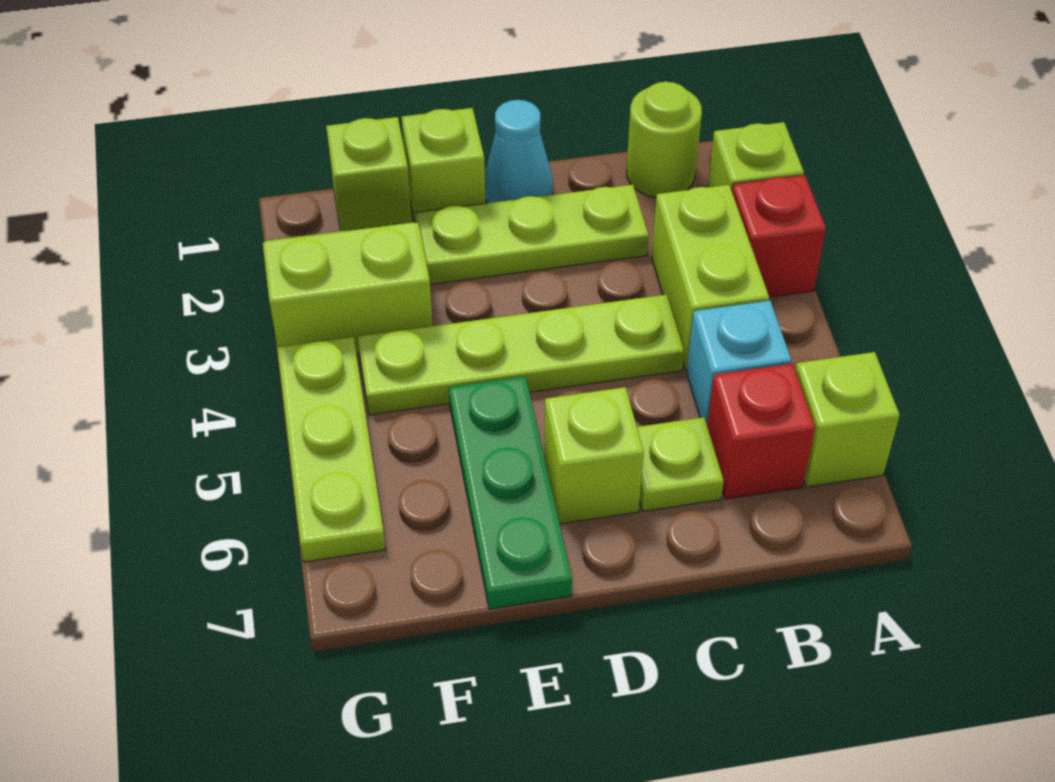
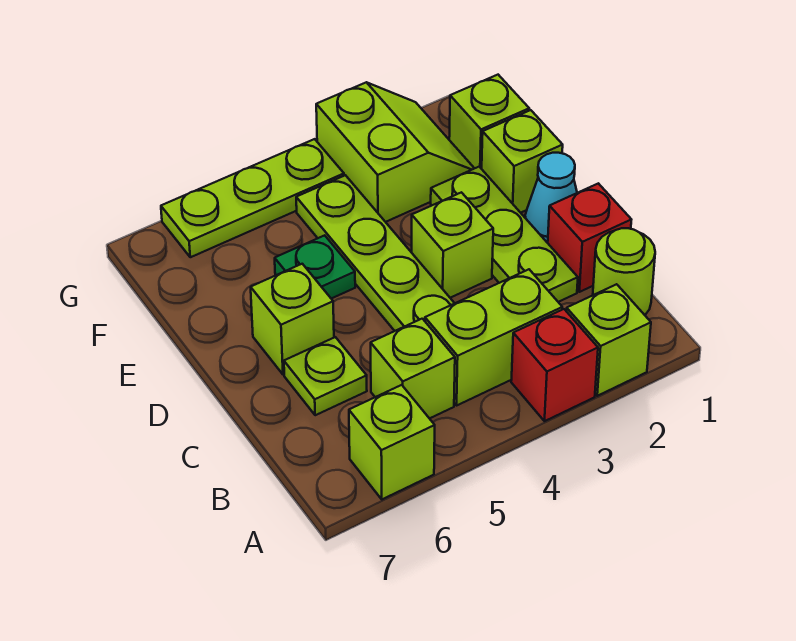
cyan 1x1 brick [687,301,792,424] -> lime 1x1 brick [371,319,455,419]
red 1x1 brick [707,364,815,499] -> red 1x1 brick moved to [548,183,631,292]
none -> lime 1x1 brick [412,192,493,298]
green 1x3 plate [449,376,572,609] -> green 1x1 plate [275,235,355,299]

